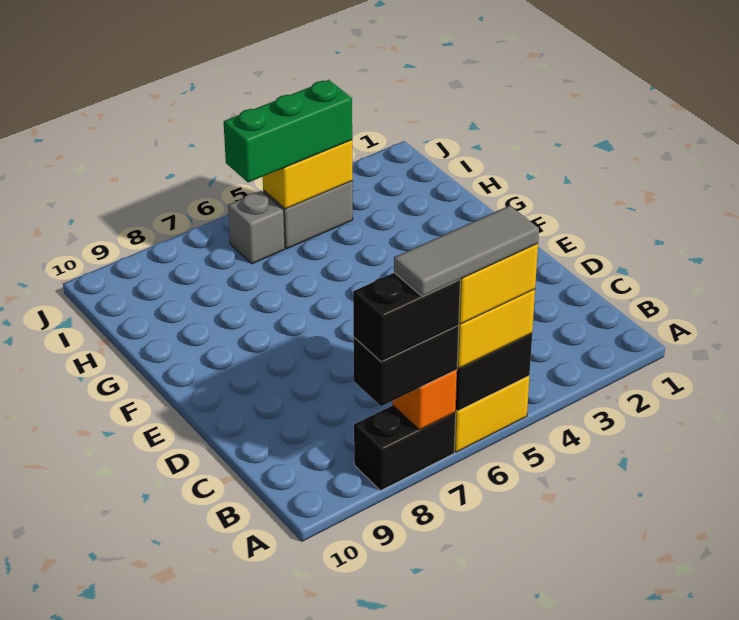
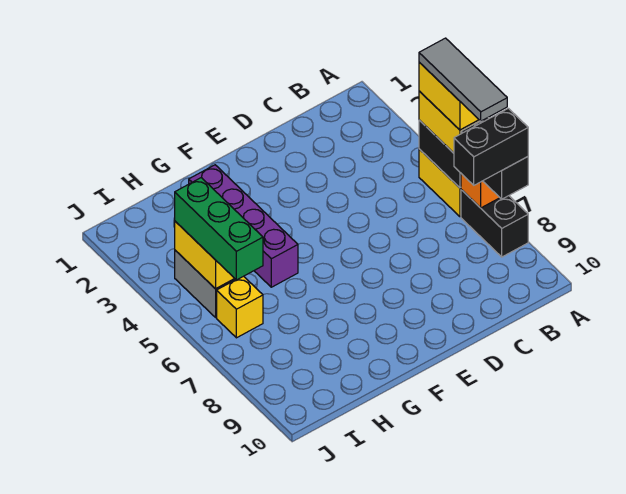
black 1x2 brick [353,273,460,362] -> black 1x2 brick turned to [454,108,528,185]
none -> purple 1x4 brick [189,165,298,287]
grey 1x1 brick [228,191,285,264] -> yellow 1x1 brick [217,276,263,338]

